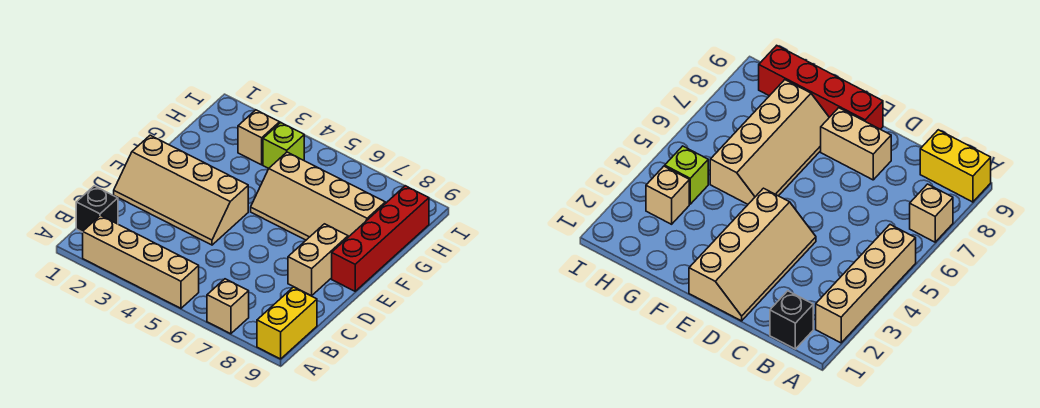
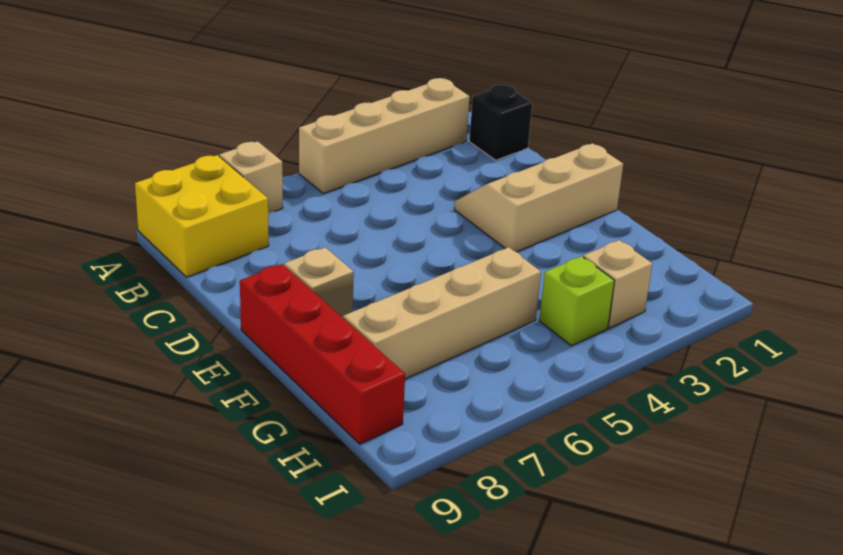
yellow 1x2 brick [257,287,317,359] -> yellow 2x2 brick [135,155,269,277]
tan 2x4 slope [114,135,248,245] -> tan 2x3 slope [454,143,623,252]
tan 1x2 brick [288,224,348,296] -> tan 1x1 brick [284,247,354,317]

